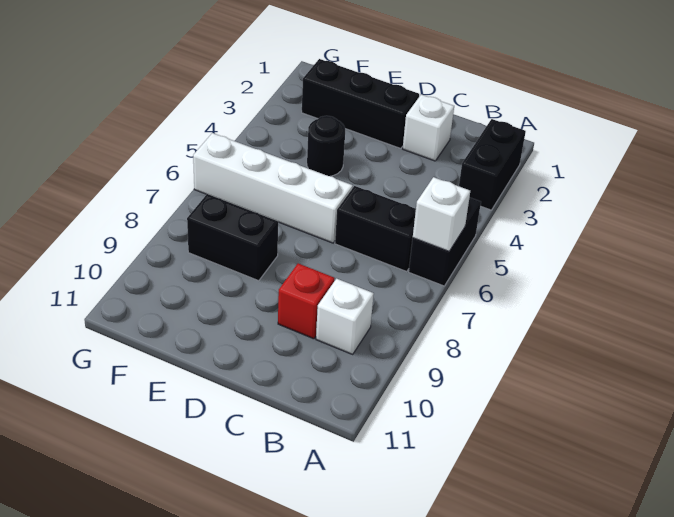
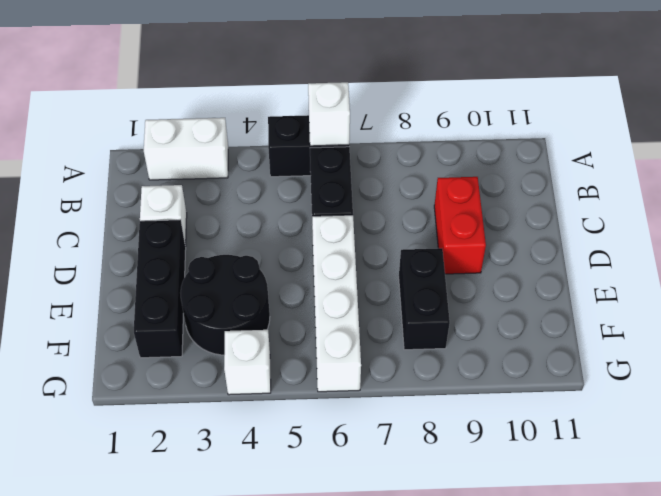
black 1x2 brick [459,119,526,210] -> white 1x2 brick [144,118,228,180]
white 1x1 brick [316,279,374,354] -> white 1x1 brick moved to [224,330,271,395]
red 1x1 brick [278,263,335,339] -> red 1x2 brick [434,177,486,274]
black 1x1 round brick [307,116,345,176] -> black 2x2 round brick [180,255,270,355]

